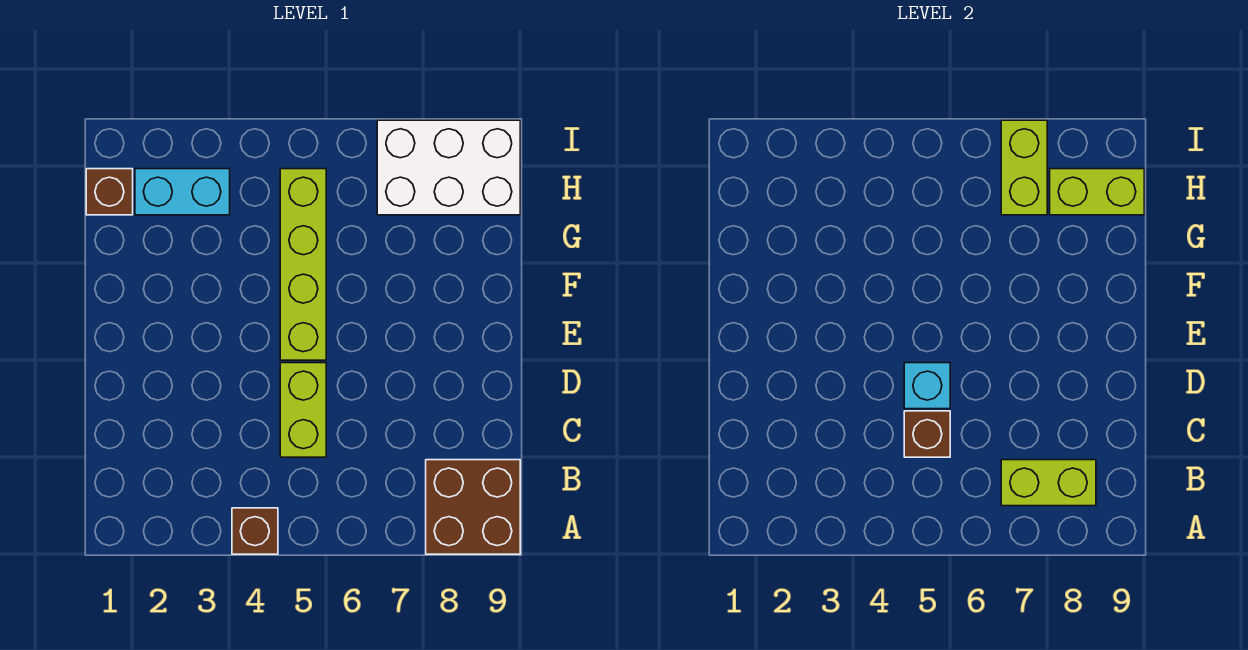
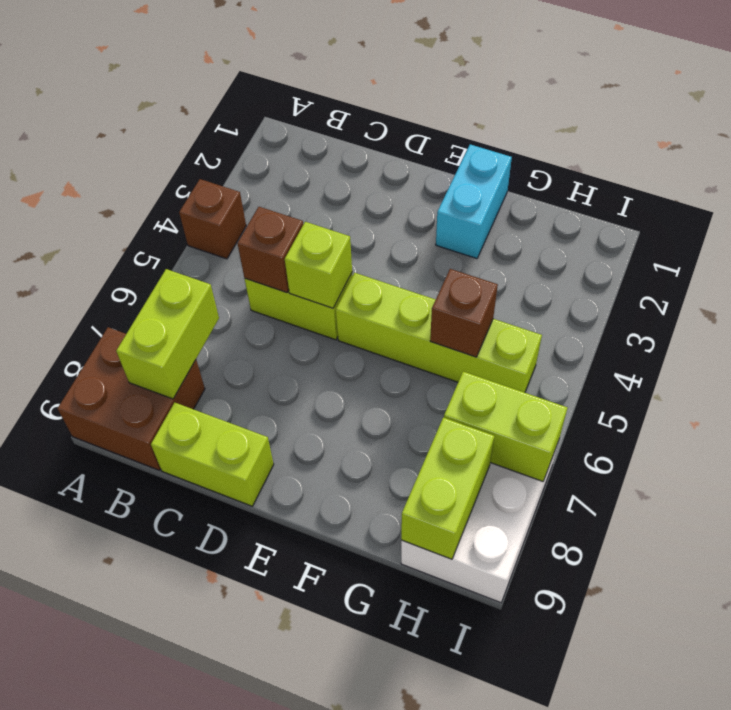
none -> lime 1x2 brick [151,403,274,506]
cyan 1x1 brick [904,363,950,409] -> lime 1x1 brick [285,222,352,308]
brown 1x1 brick [86,169,133,215] -> brown 1x1 brick moved to [430,269,498,357]
cyan 1x2 brick [135,169,230,215] -> cyan 1x2 brick moved to [436,145,512,259]

